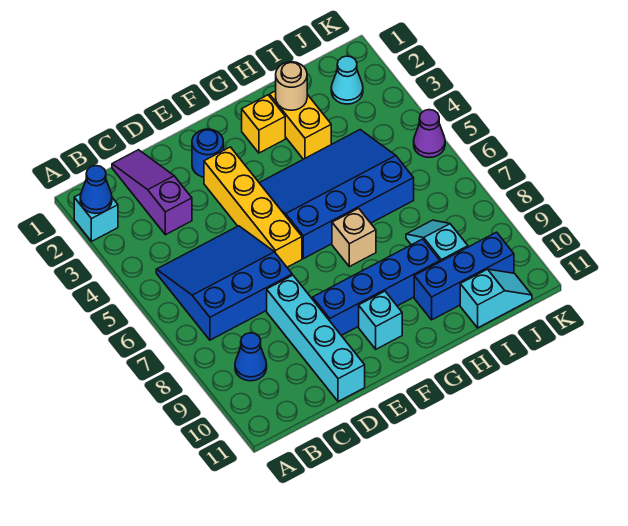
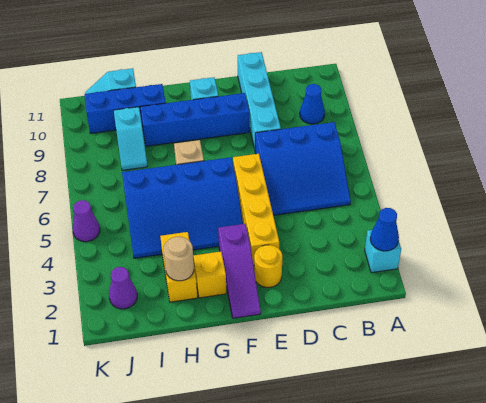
purple 1x3 slope [112,150,192,235] -> purple 1x3 slope moved to [218,224,261,318]
blue 1x1 round brick [192,129,224,177] -> yellow 1x1 round brick [254,245,282,288]
cyan 1x1 cone [331,56,363,104] -> purple 1x1 cone [109,267,137,309]

